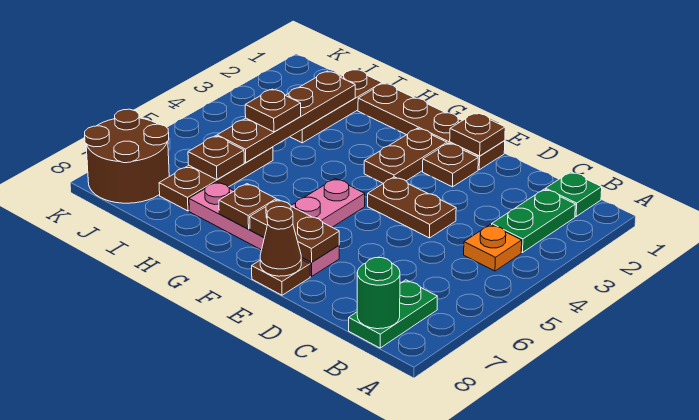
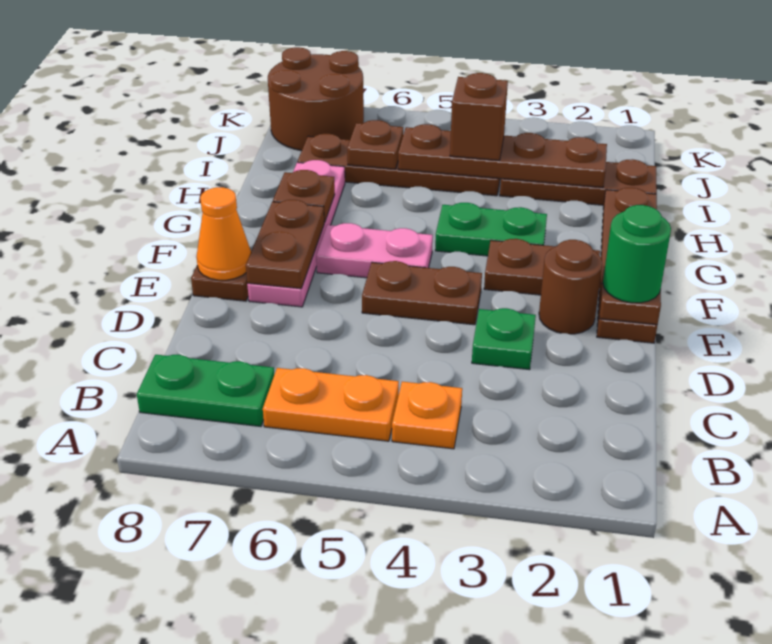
green 1x1 plate [545,172,602,217] -> green 1x1 plate moved to [472,308,536,370]
green 1x2 plate [492,189,576,253] -> green 1x2 plate moved to [435,203,547,256]
none -> orange 1x2 plate [263,368,399,441]
green 1x1 round brick [357,257,400,329] -> green 1x1 round brick moved to [603,205,671,303]
brown 1x2 plate [368,177,456,238] -> brown 1x2 plate turned to [362,261,482,325]
brown 1x1 plate [423,143,478,187] -> brown 1x1 round brick [539,240,602,334]
brown 1x1 cone [260,207,302,276] -> orange 1x1 cone [196,187,251,280]
brown 1x1 plate [245,89,301,132] -> brown 1x1 brick [450,73,508,160]
brown 1x3 plate [159,147,273,211] -> brown 1x4 plate [298,134,500,196]

